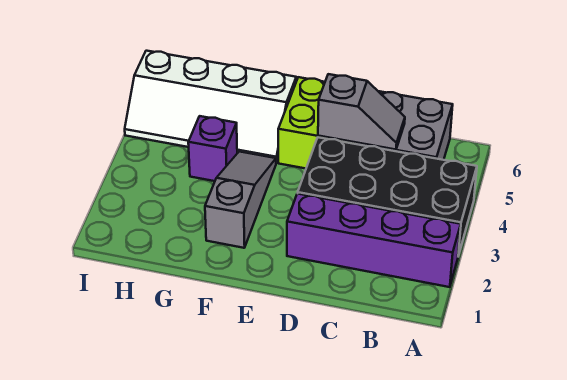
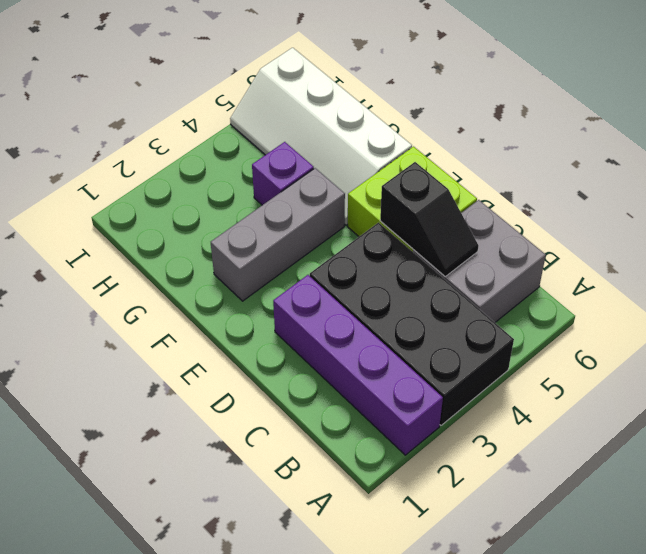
grey 1x2 slope [318,74,405,150] -> black 1x2 slope [380,162,478,276]
grey 1x3 slope [205,151,276,248] -> grey 1x3 brick [211,168,345,301]

